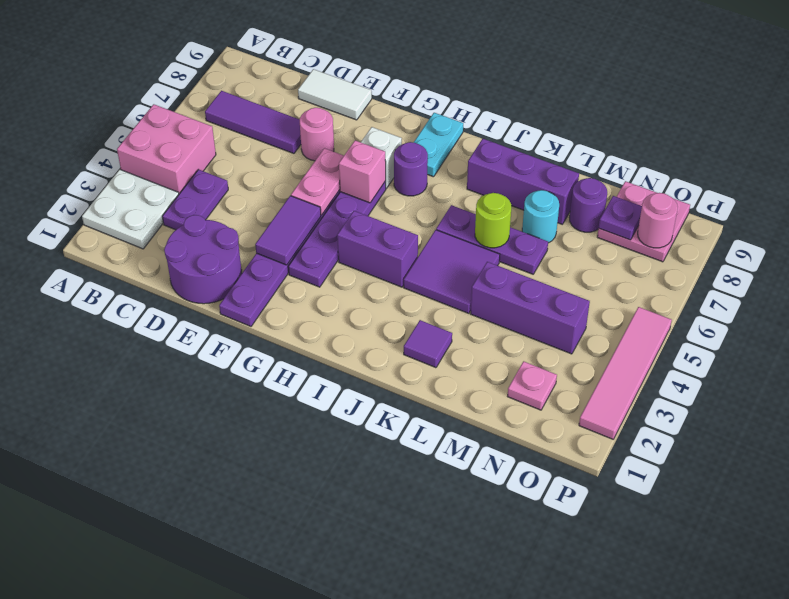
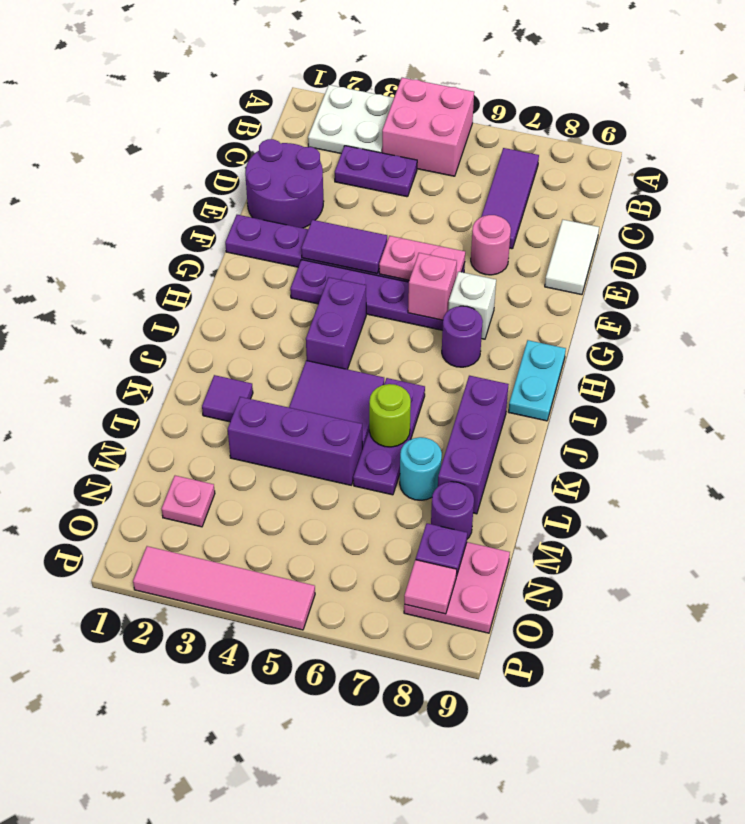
cyan 1x2 plate [413,113,463,177] -> cyan 1x2 plate turned to [508,340,566,421]
purple 1x3 brick [471,262,590,354] -> purple 1x3 brick turned to [228,397,362,485]
pink 1x1 round brick [638,193,678,248] -> pink 1x1 tile [404,560,457,614]

